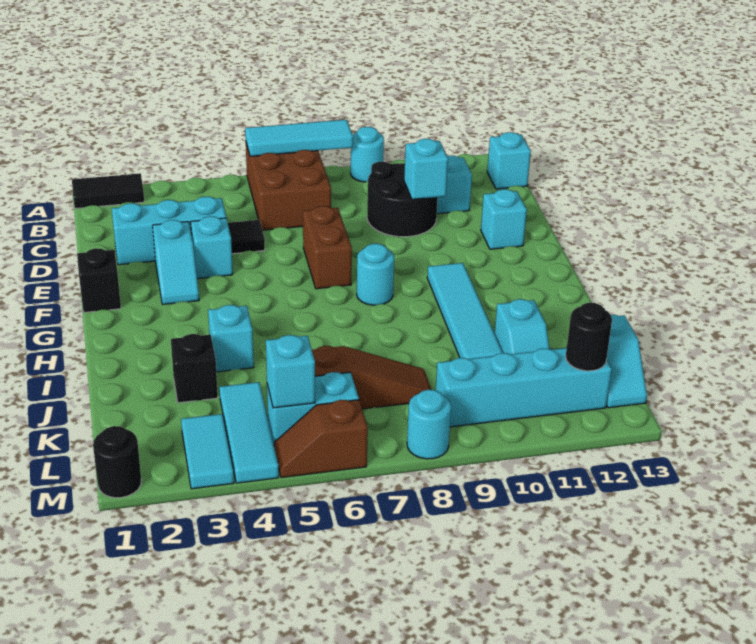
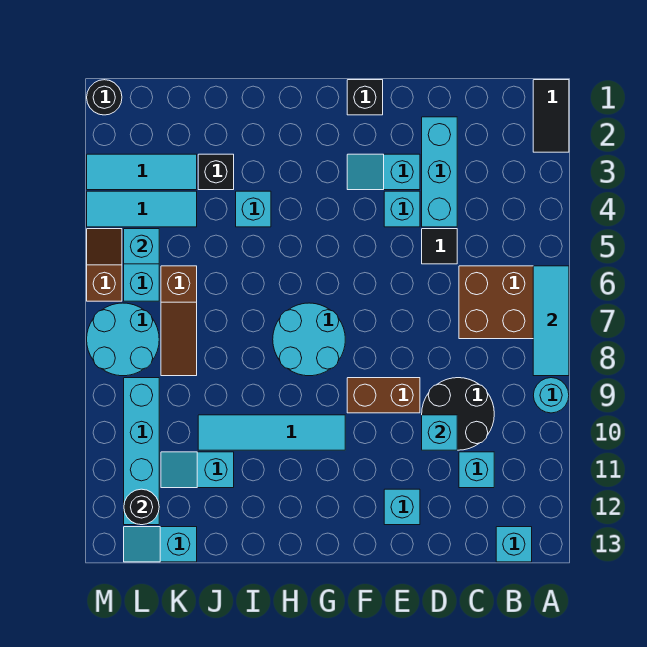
brown 1x2 brick [303,206,352,289] -> brown 1x2 brick moved to [347,378,420,413]
cyan 1x1 round brick [357,244,394,305] -> cyan 2x2 round brick [273,303,345,376]
cyan 1x2 tile [181,414,234,489] -> cyan 1x3 tile [87,154,197,190]
cyan 1x1 round brick [407,390,451,459] -> cyan 2x2 round brick [87,303,159,376]

